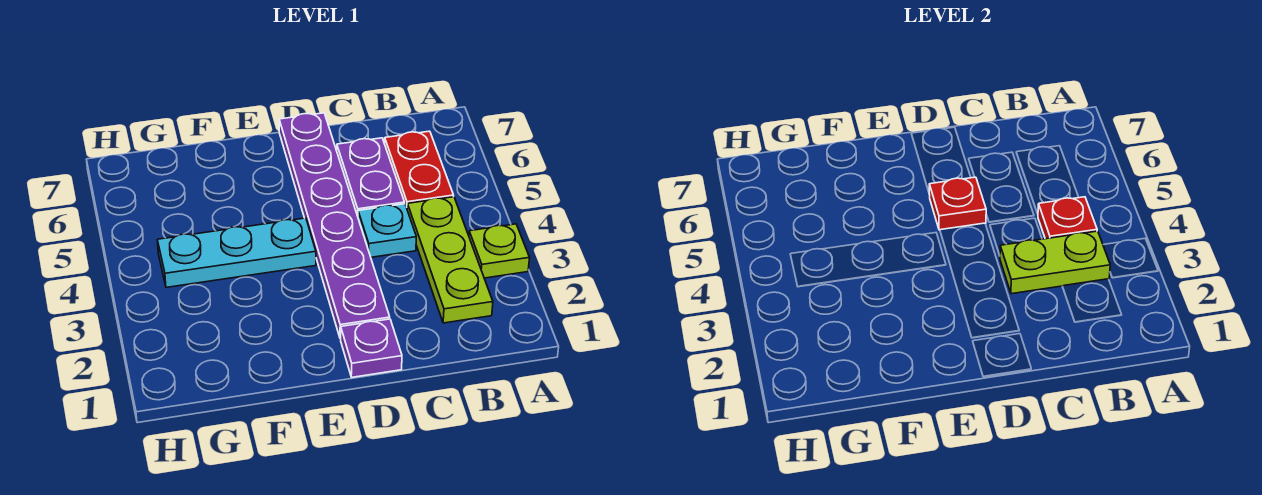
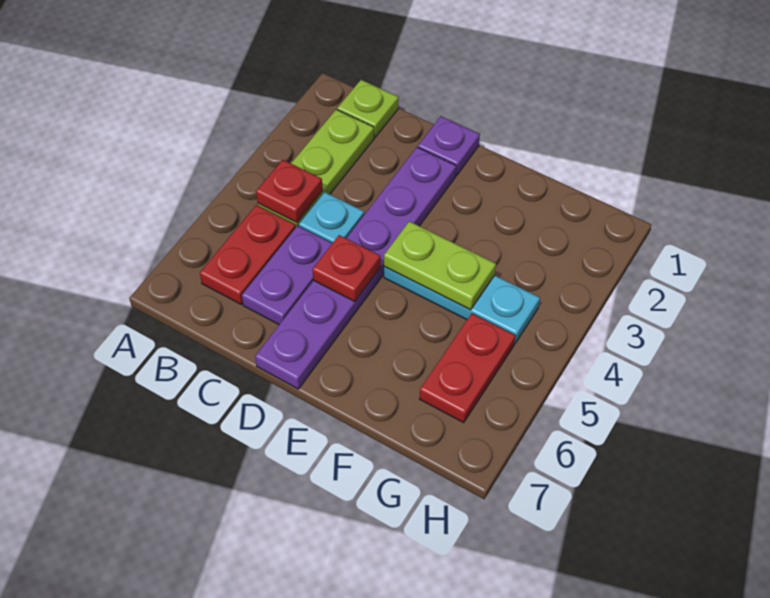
lime 1x1 plate [469,224,529,278] -> lime 1x1 plate moved to [337,80,399,137]
lime 1x2 plate [1000,231,1110,294] -> lime 1x2 plate moved to [384,221,496,310]
none -> red 1x2 plate [419,313,515,423]

